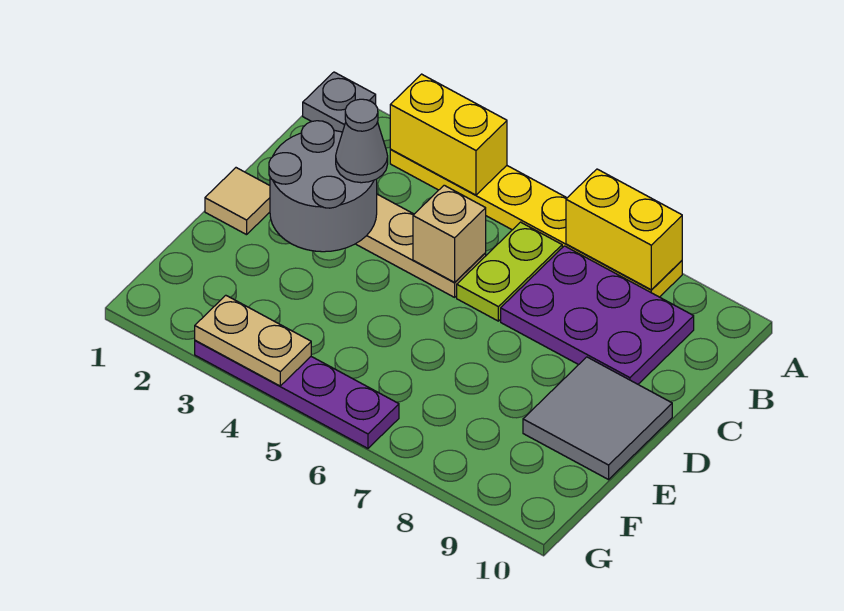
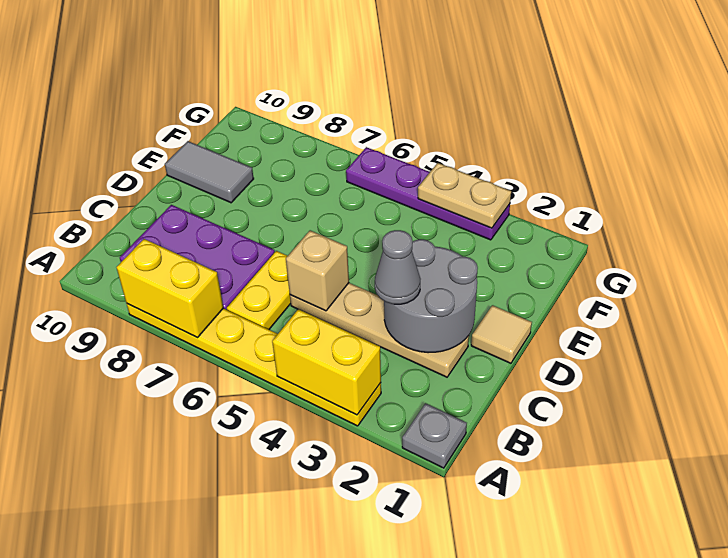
lime 1x2 plate [457,222,562,321] -> yellow 1x2 plate [227,251,291,330]
grey 2x2 tile [523,357,672,480] -> grey 1x2 tile [165,141,254,203]

